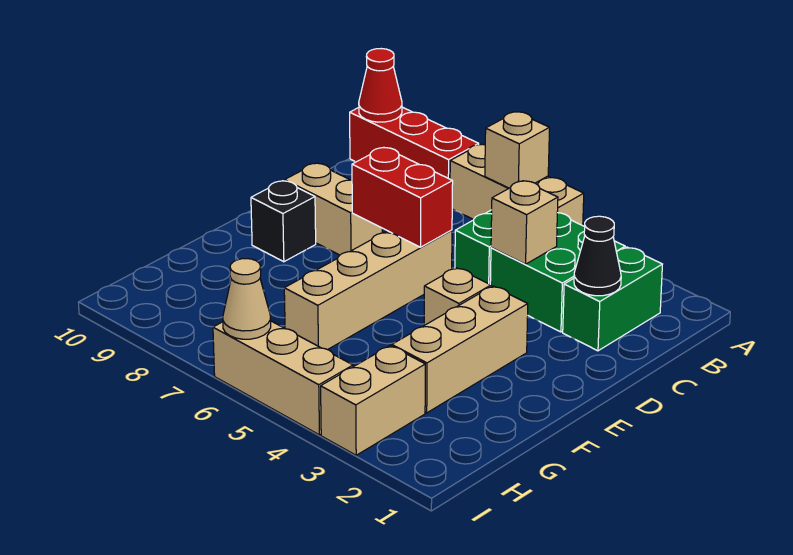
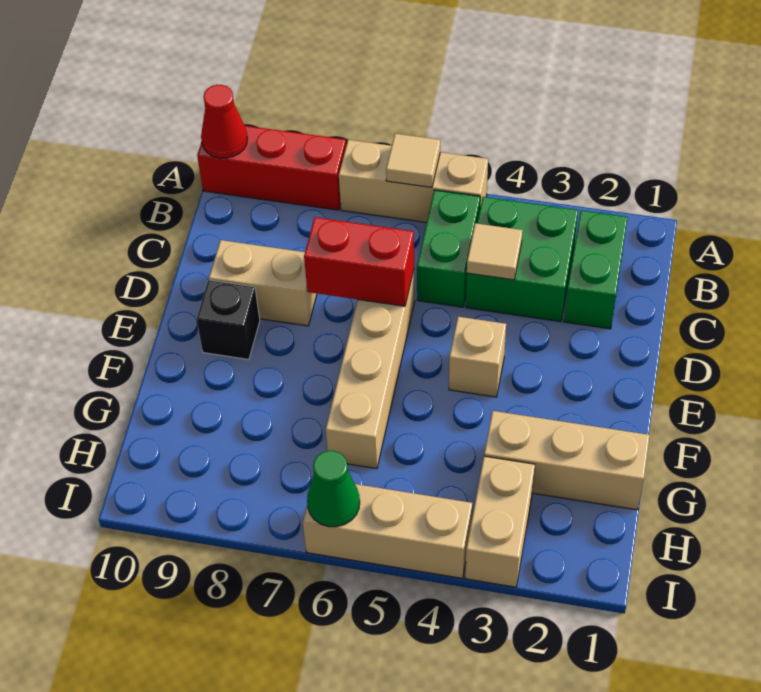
tan 1x1 brick [485,112,550,188] -> tan 1x1 tile [386,134,440,187]
black 1x1 cone [574,216,621,296] -> none
tan 1x1 brick [491,181,558,264] -> tan 1x1 tile [467,223,523,280]
tan 1x3 brick [392,286,528,413] -> tan 1x3 brick turned to [484,411,650,510]
tan 1x1 cone [223,259,271,339] -> green 1x1 cone [307,451,360,527]

